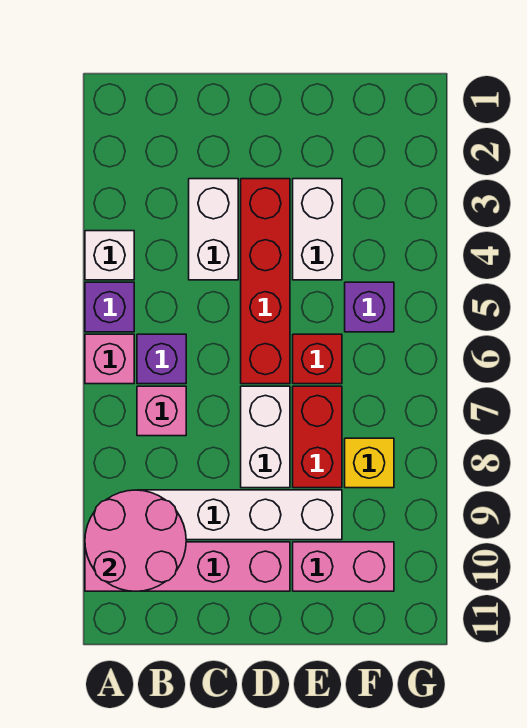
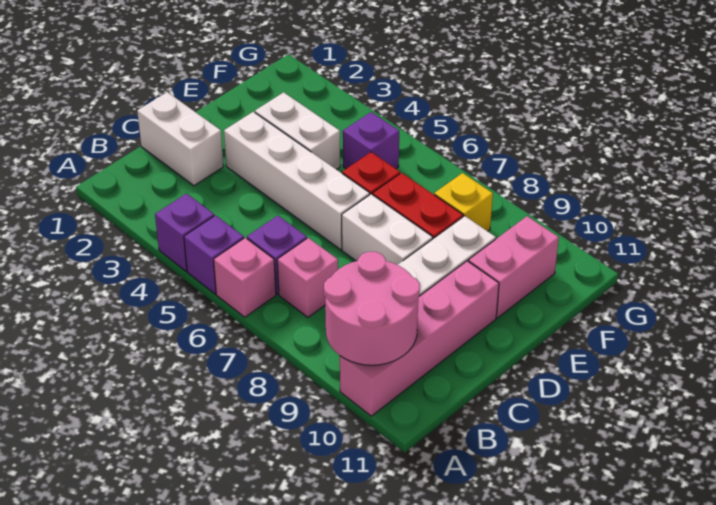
white 1x1 brick [85,231,134,280] -> purple 1x1 brick [155,194,214,271]
white 1x2 brick [189,179,238,280] -> white 1x2 brick moved to [137,92,224,186]
red 1x4 brick [241,179,290,384] -> white 1x4 brick [224,112,370,250]

